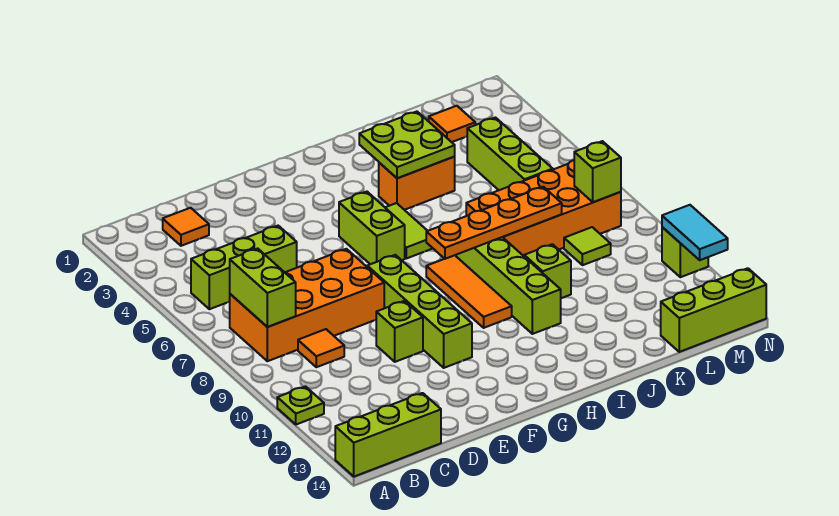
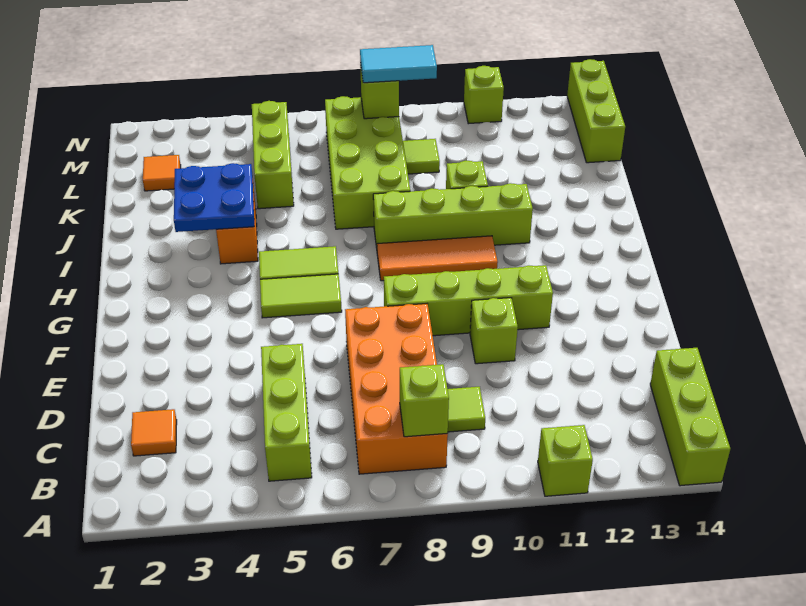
lime 1x1 plate [277,387,324,425] -> lime 1x1 brick [538,425,593,496]
lime 1x2 brick [230,249,296,327] -> lime 1x1 brick [400,364,449,437]
orange 1x1 tile [298,329,344,367] -> lime 1x1 tile [448,387,485,432]
lime 1x2 brick [339,192,405,264] -> lime 1x2 tile [260,274,342,318]
orange 1x4 plate [426,187,562,259] -> none
lime 2x2 plate [359,112,455,178] -> blue 2x2 plate [174,163,254,232]
orange 2x4 brick [466,160,621,256] -> lime 2x4 brick [325,96,410,229]
lime 1x3 brick [467,118,553,190] -> lime 1x3 brick turned to [252,101,294,209]
cyan 1x2 tile [662,205,728,260] -> cyan 1x2 tile moved to [360,45,437,83]

